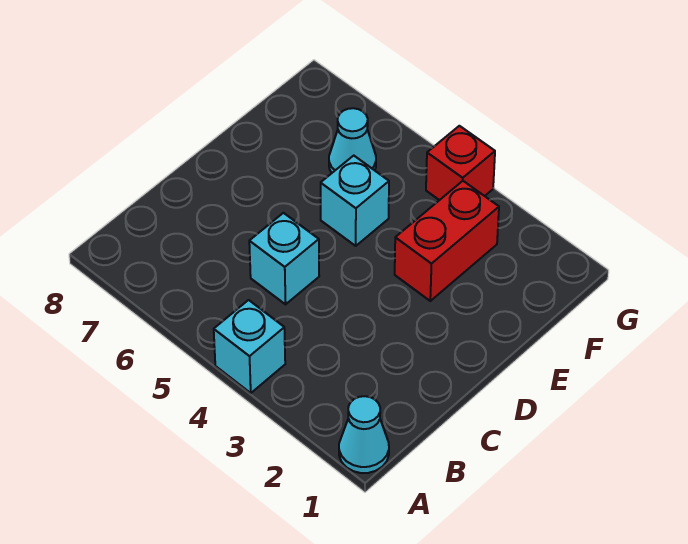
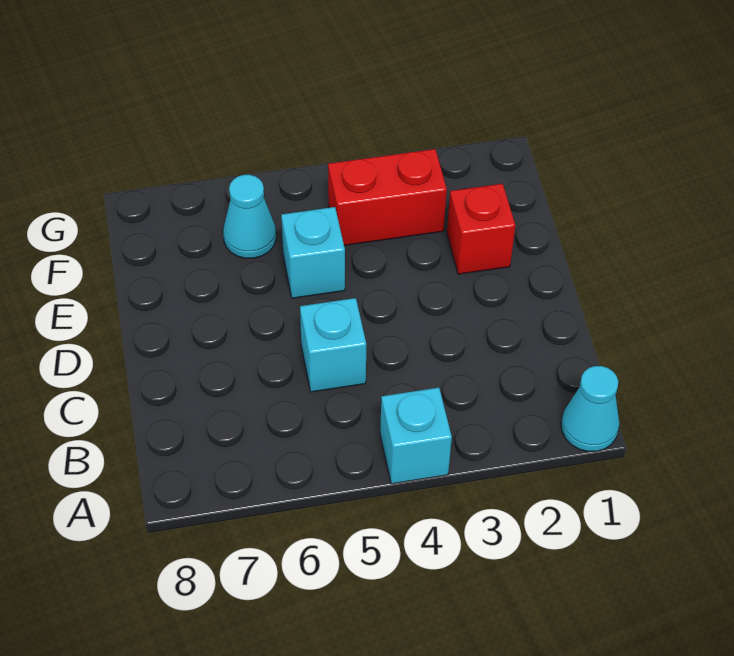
red 1x2 brick [395,181,499,301] -> red 1x2 brick turned to [328,149,447,245]
red 1x1 brick [426,126,495,200] -> red 1x1 brick moved to [447,184,515,274]

